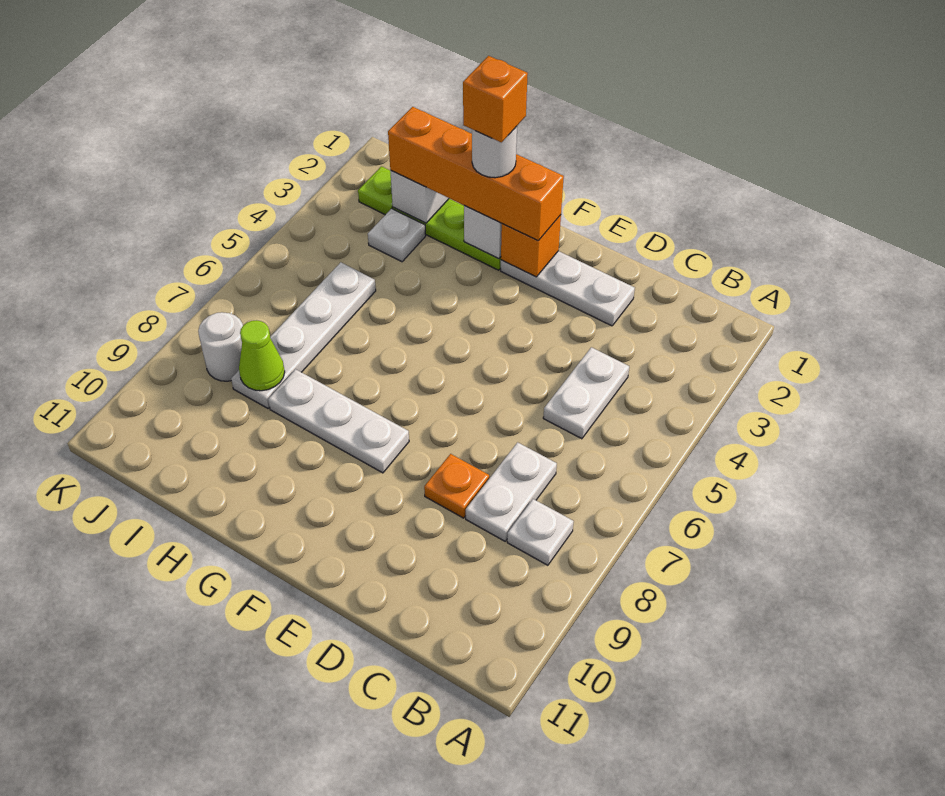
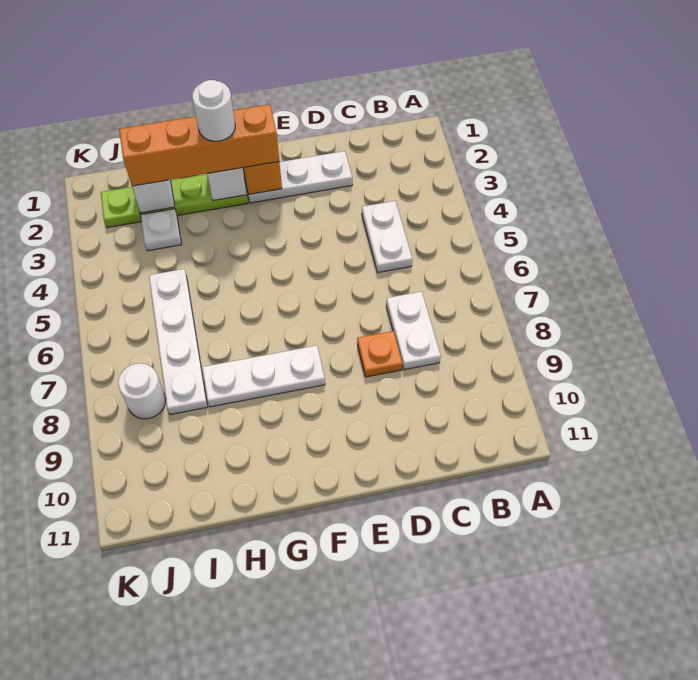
white 1x1 plate [507,499,574,565] -> none
orange 1x1 brick [463,56,528,142] -> none
lime 1x1 cone [239,320,285,391] -> none

